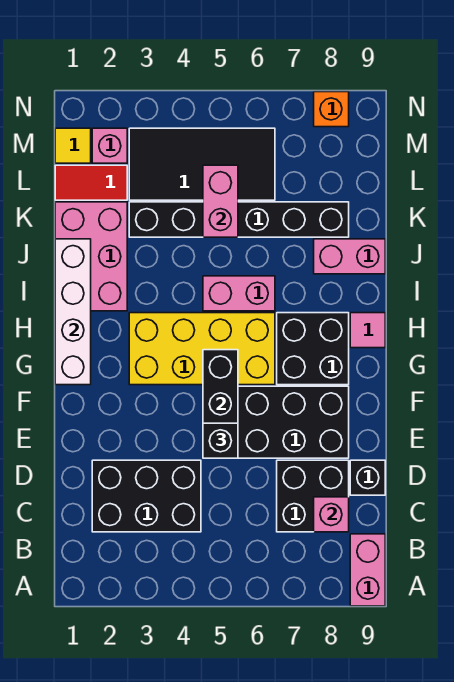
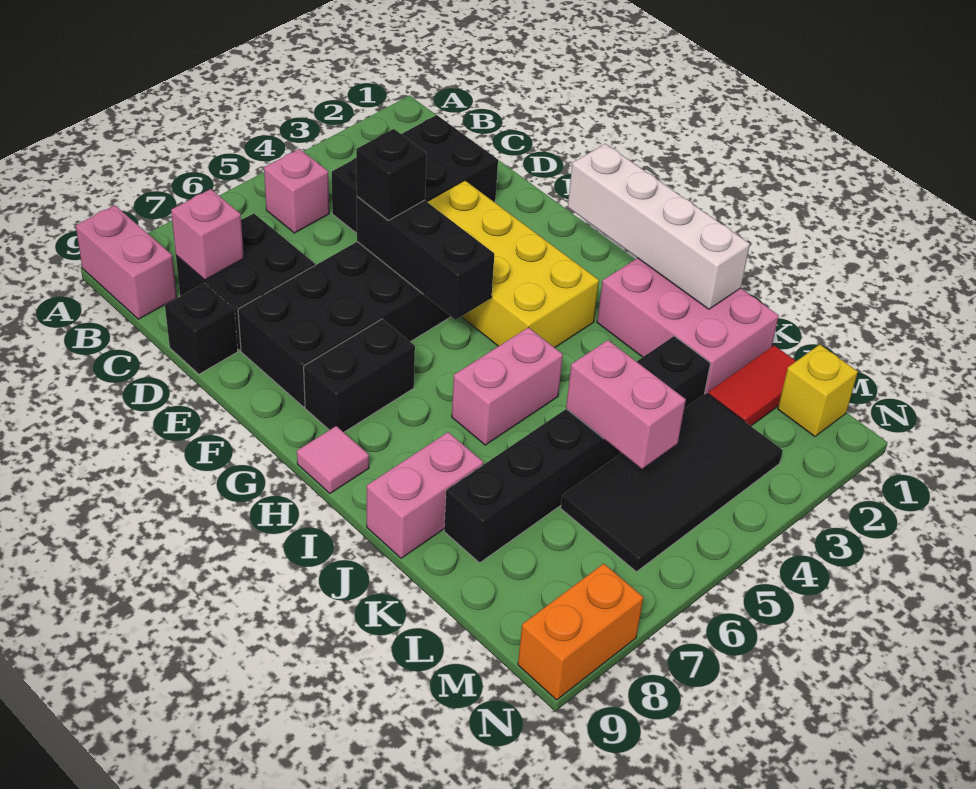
yellow 2x4 brick [129,313,275,385] -> yellow 2x4 brick turned to [428,181,599,348]
black 2x2 brick [277,313,349,385] -> black 1x2 brick [304,319,415,432]
yellow 1x1 tile [55,128,91,163] -> yellow 1x1 brick [778,345,858,437]
pink 1x1 brick [92,128,127,163] -> pink 1x1 brick moved to [264,149,329,233]
orange 1x1 brick [314,92,349,127] -> orange 1x2 brick [518,564,643,700]

